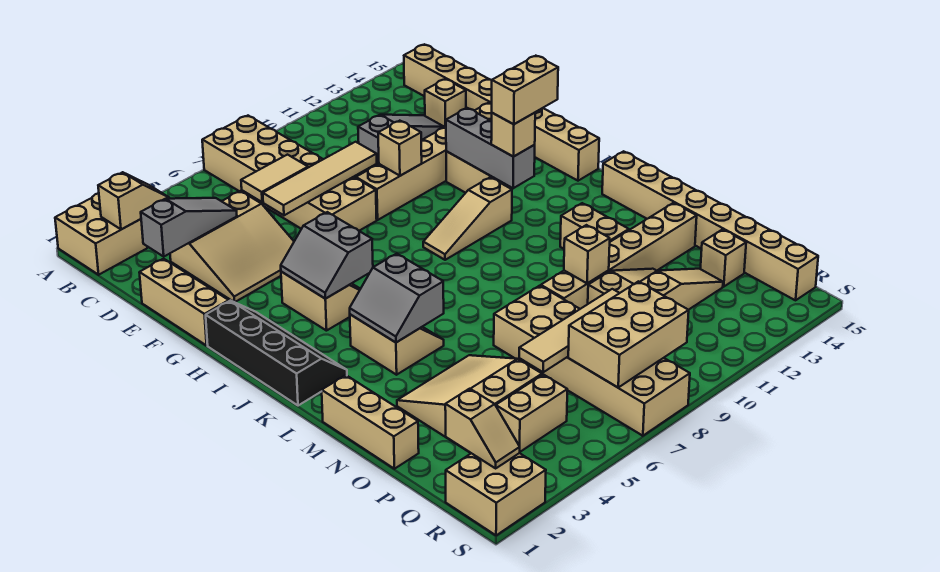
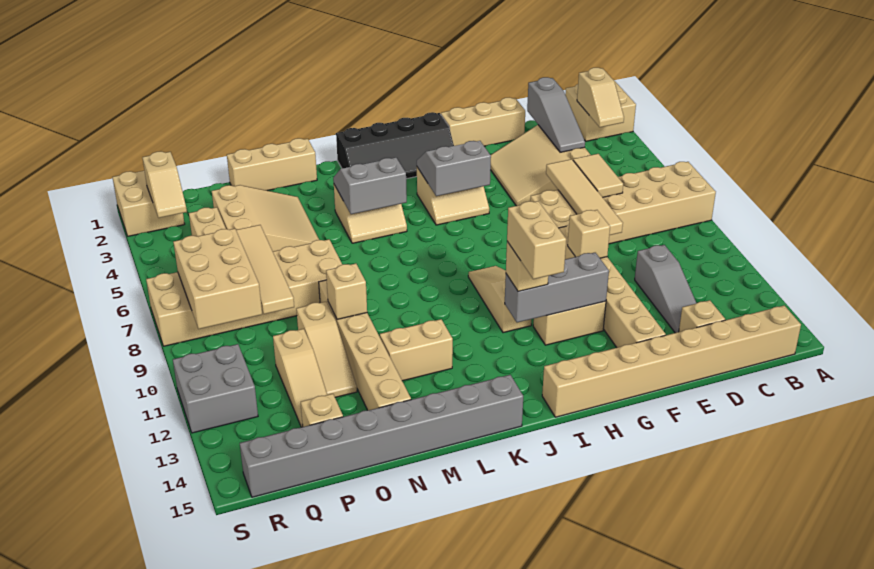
tan 1x8 brick [602,151,818,300] -> grey 1x8 brick [240,375,523,497]
tan 1x2 slope [445,389,520,468] -> tan 1x2 slope turned to [142,151,187,218]
none -> grey 2x2 brick [173,344,258,433]

